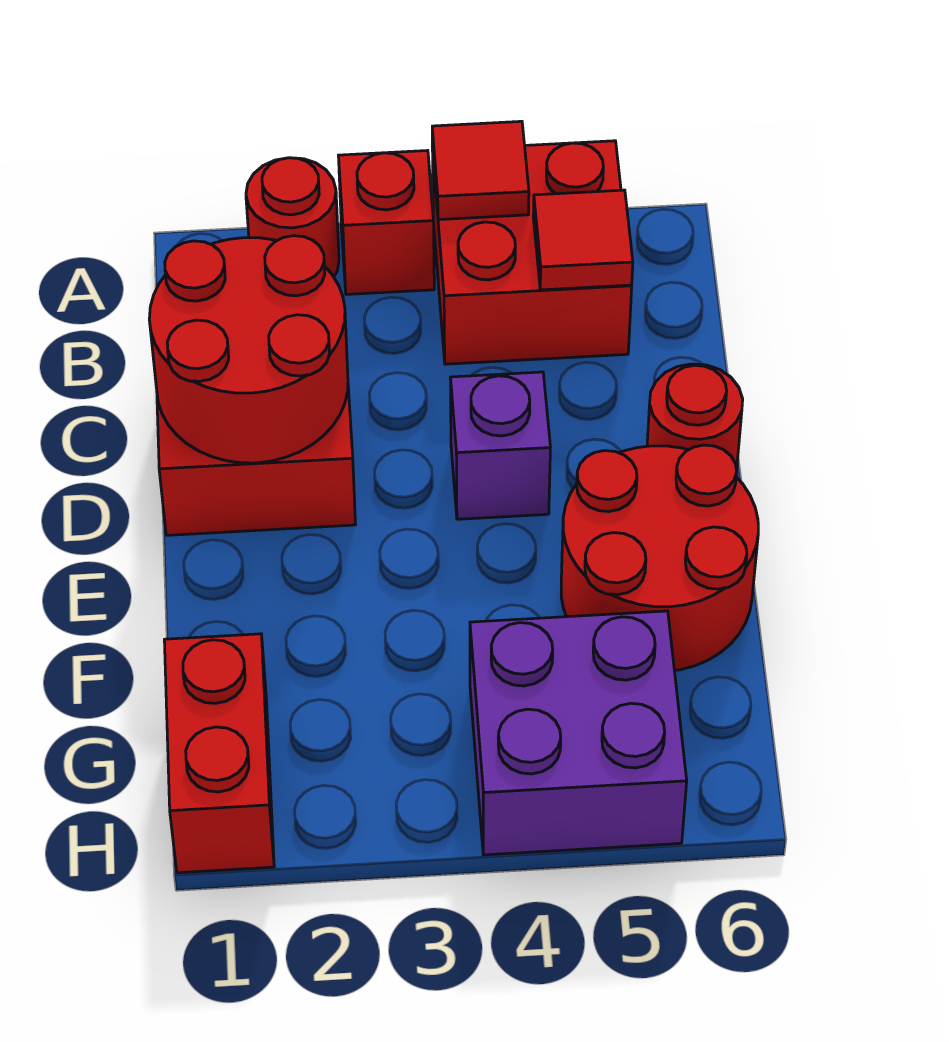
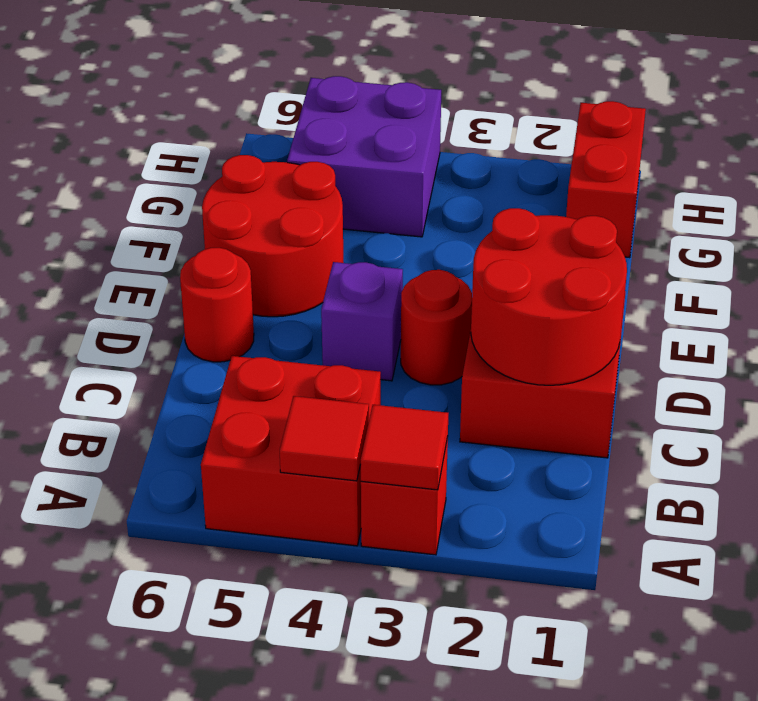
red 1x1 round brick [246,158,339,277] -> red 1x1 round brick moved to [401,270,472,385]
red 1x1 tile [533,190,633,290] -> red 1x1 tile moved to [361,405,448,490]

